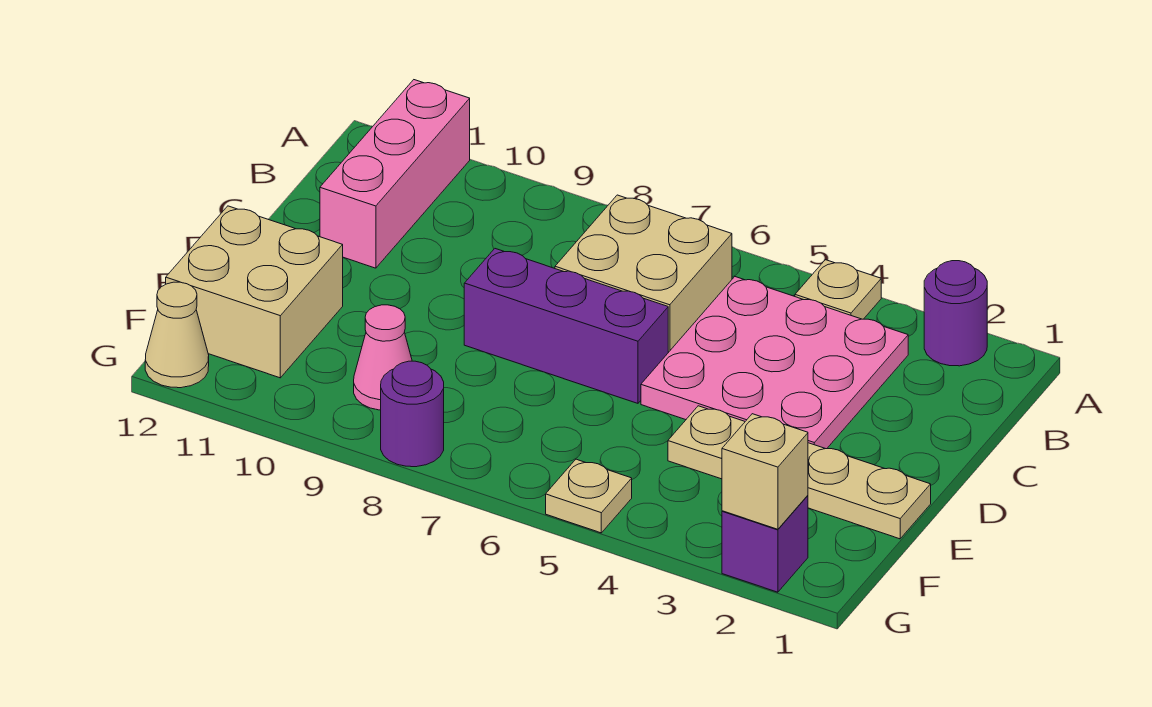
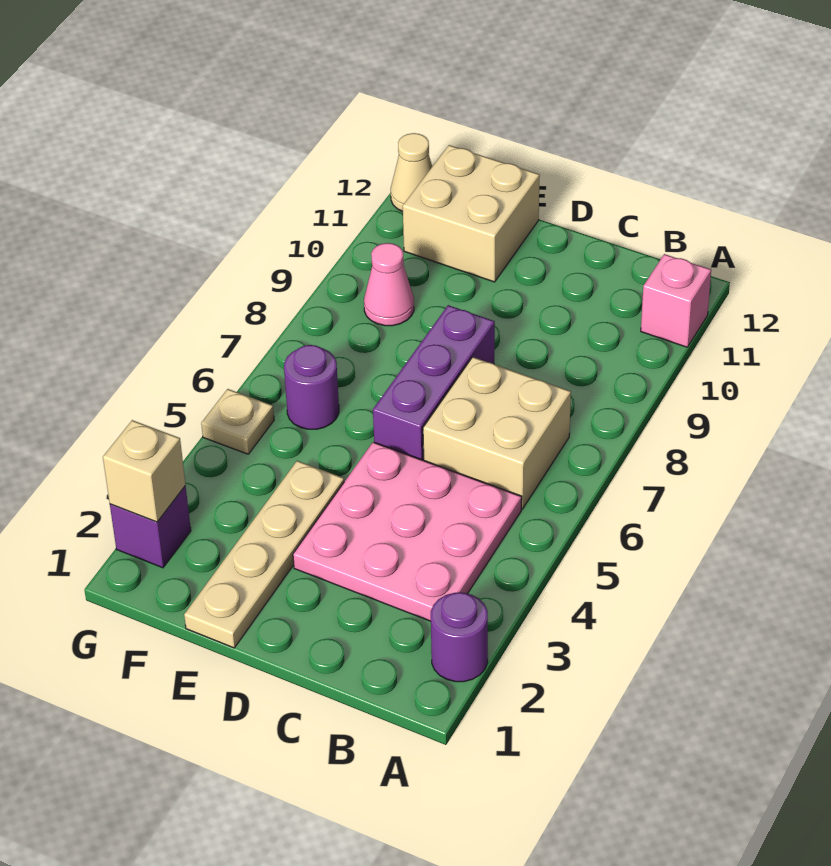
tan 1x1 plate [795,260,881,319] -> none
pink 1x3 brick [320,80,470,268] -> pink 1x1 brick [641,254,711,347]
purple 1x1 round brick [381,361,444,467] -> purple 1x1 round brick moved to [284,345,339,429]

